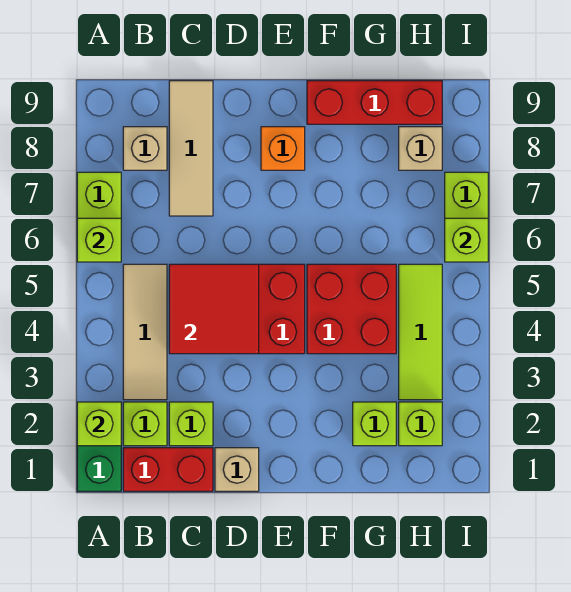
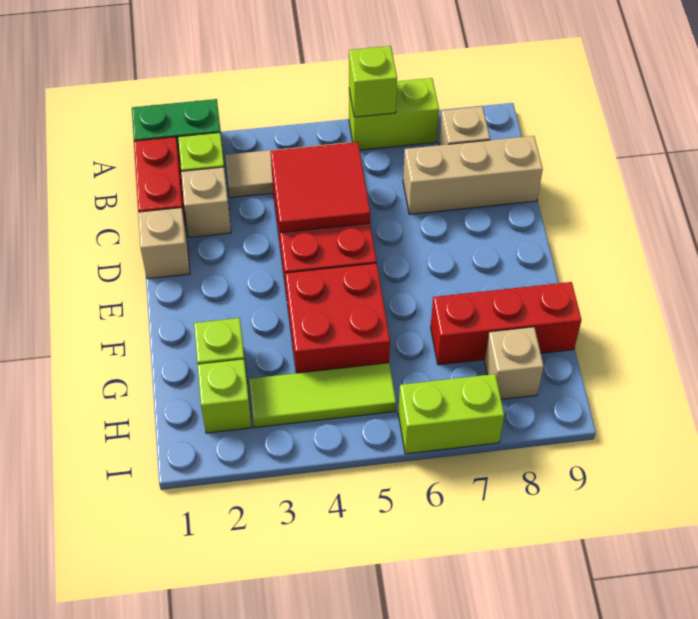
lime 1x1 brick [77,402,121,446] -> none
lime 1x1 brick [169,402,213,446] -> tan 1x1 brick [181,167,231,237]
tan 1x3 tile [169,81,213,216] -> tan 1x3 brick [403,136,543,214]
orange 1x1 brick [261,127,305,170] -> none
red 1x3 brick [307,81,442,124] -> red 1x3 brick turned to [431,282,581,365]
lime 1x1 brick [445,218,488,262] -> none

